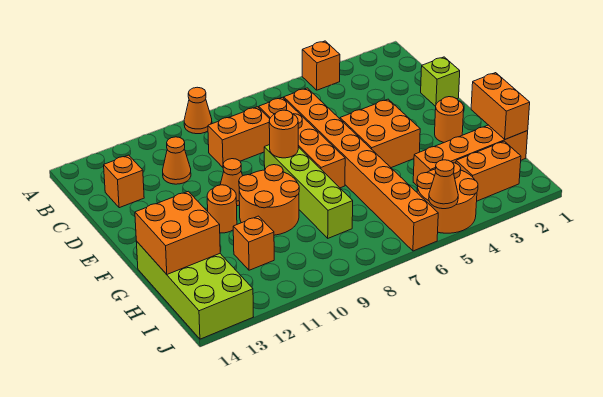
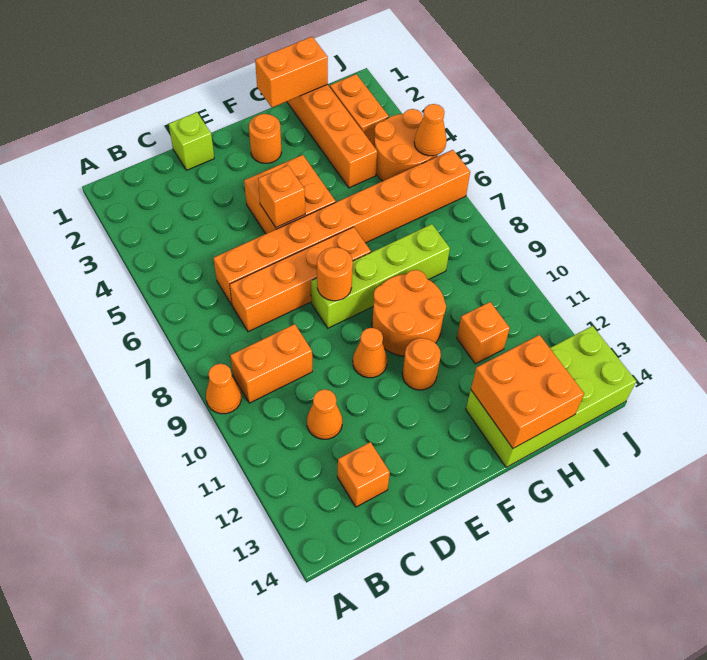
orange 1x1 brick [302,41,340,90] -> orange 1x1 brick moved to [258,165,305,227]
orange 1x2 brick [208,107,270,167] -> orange 1x2 brick turned to [230,324,312,403]

